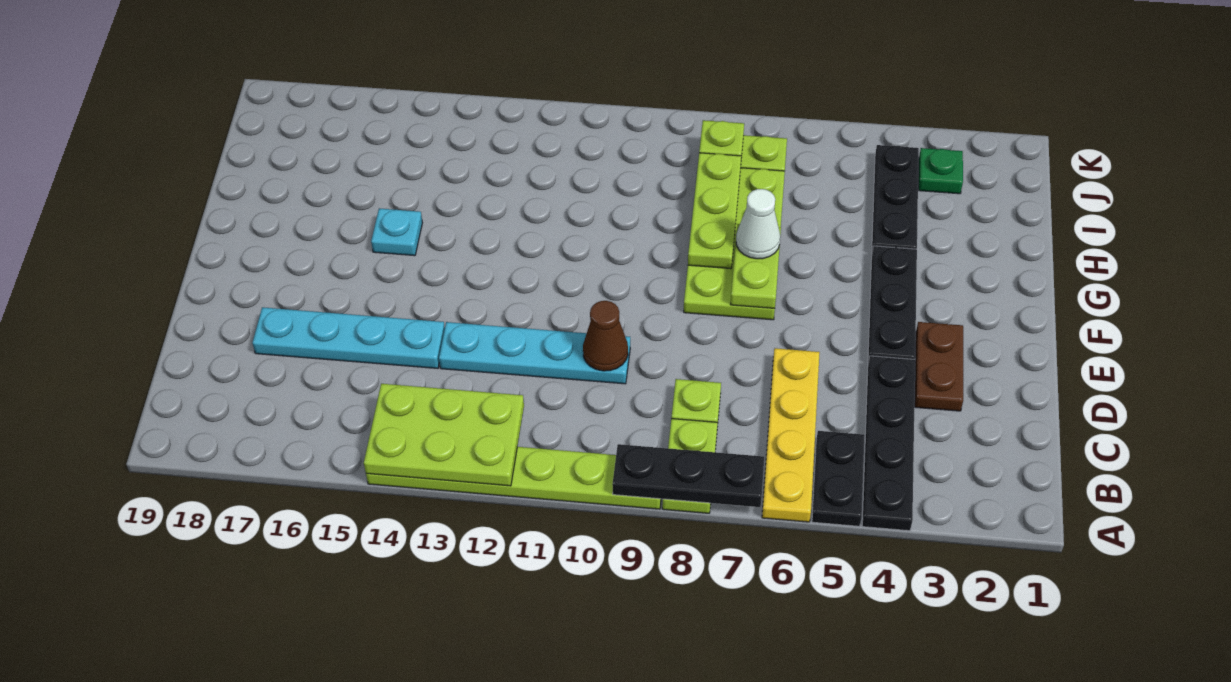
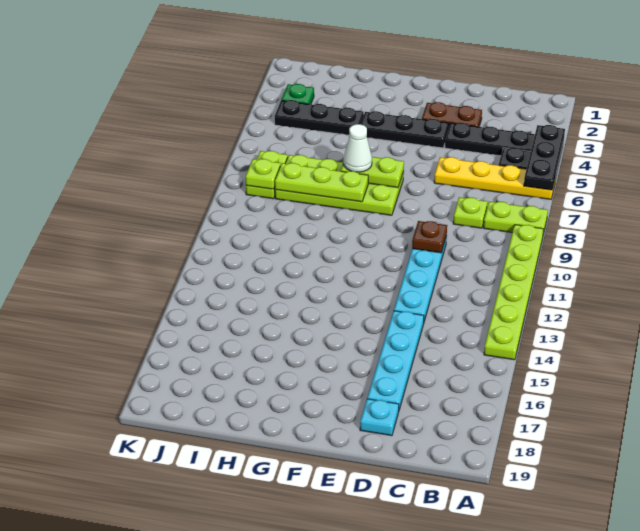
black 1x3 plate [612,444,764,507] -> black 1x3 plate moved to [524,125,565,190]
lime 2x3 plate [364,384,524,486] -> none
brown 1x1 cone [583,301,628,371] -> brown 1x1 plate [412,221,447,253]
cyan 1x1 plate [371,208,422,256] -> cyan 1x1 plate moved to [360,399,399,436]

